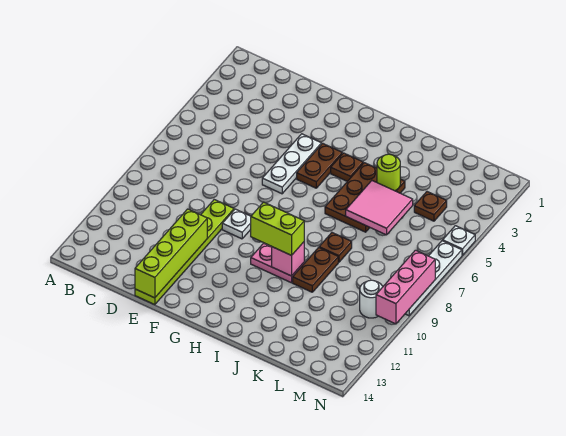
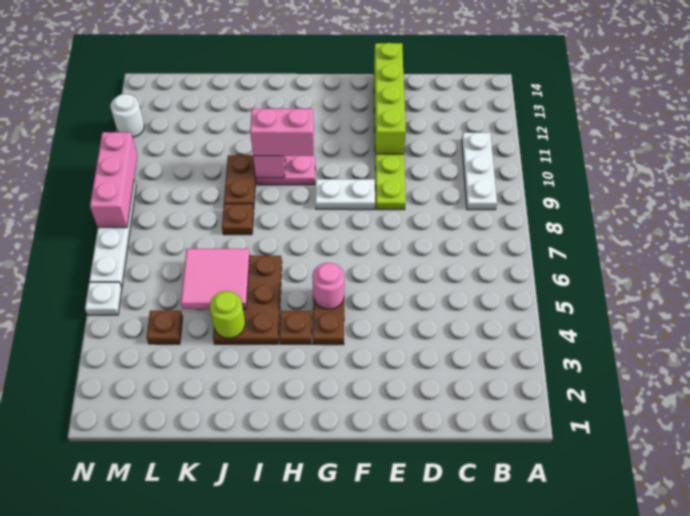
white 1x3 plate [262,134,321,194] -> white 1x3 plate moved to [462,133,497,210]
white 1x1 plate [222,209,251,239] -> white 1x2 plate [315,179,375,210]
none -> pink 1x1 round brick [312,263,344,309]
lime 1x2 brick [251,202,304,255] -> pink 1x2 brick [250,109,314,156]
white 1x1 round brick [360,280,383,318] -> white 1x1 round brick moved to [110,94,144,137]

